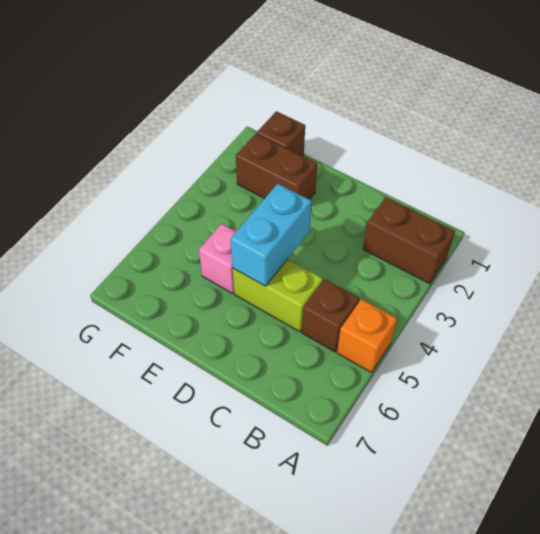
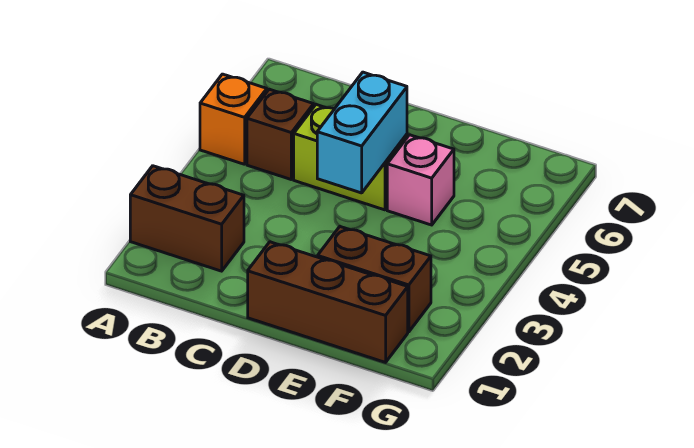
brown 1x1 brick [257,111,305,156] -> brown 1x3 brick [248,242,408,362]

